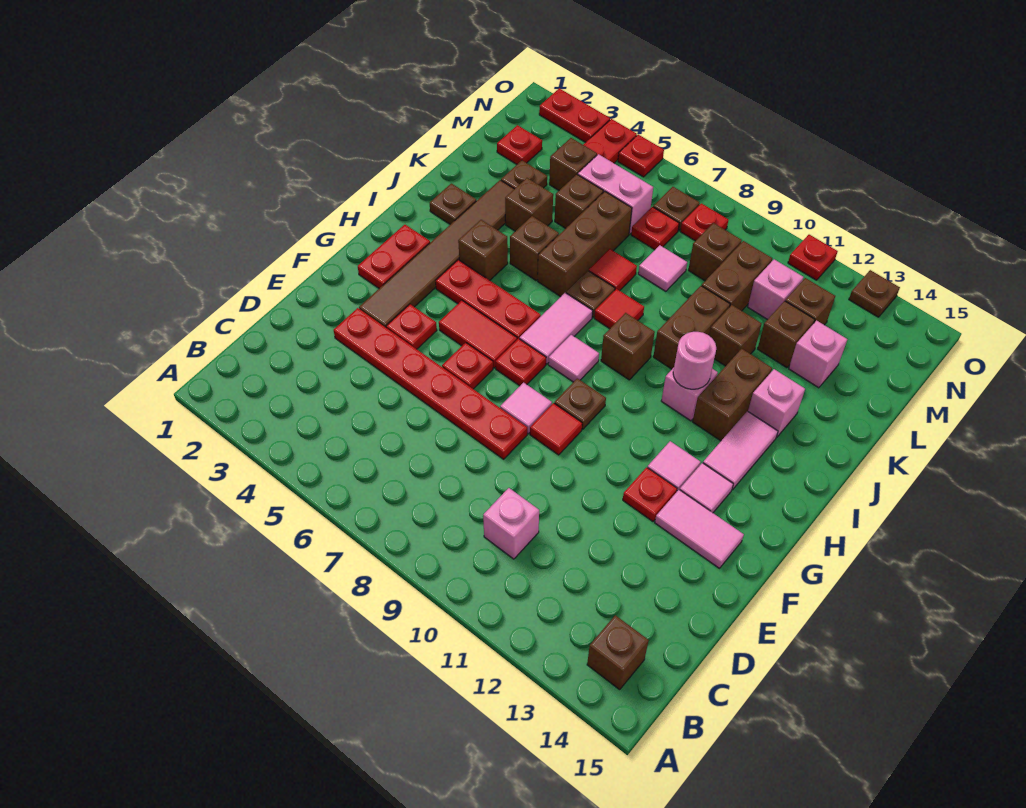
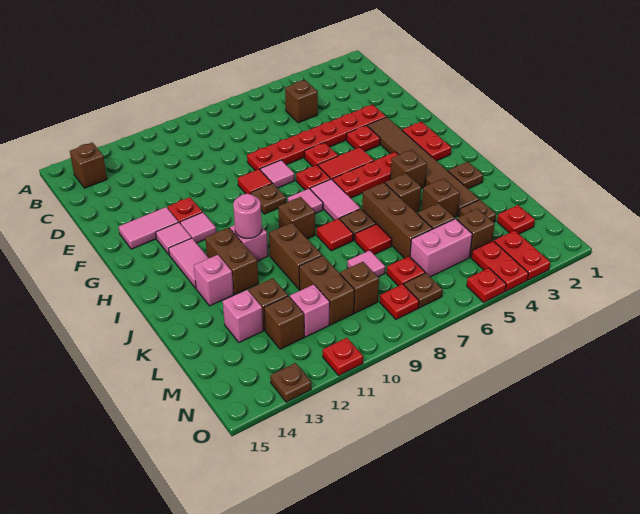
pink 1x1 brick [483,488,539,559] -> none
brown 1x1 brick [709,305,762,366] -> brown 1x1 brick moved to [285,80,318,123]
red 1x2 plate [539,88,610,142] -> red 1x2 plate turned to [494,230,550,280]

